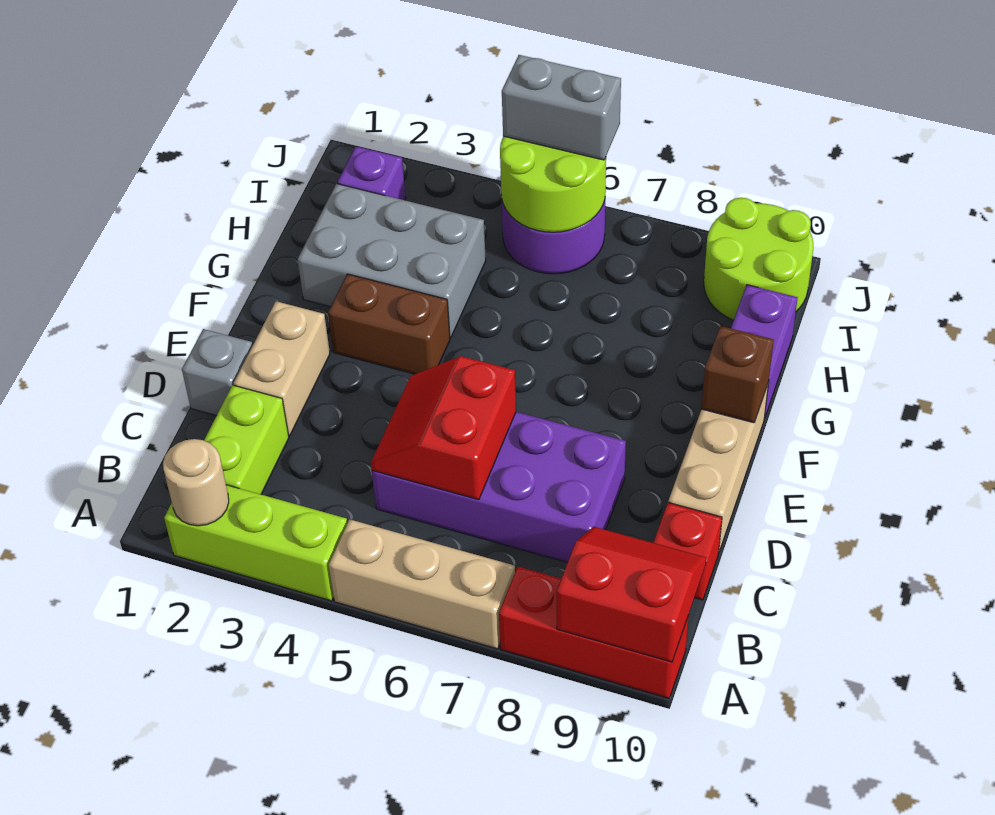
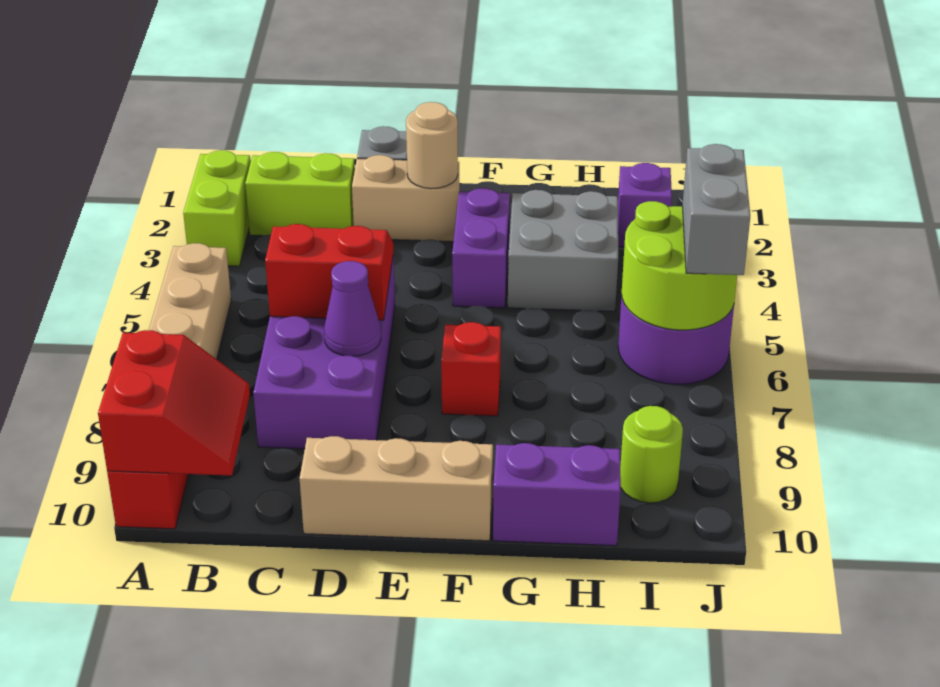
lime 1x3 brick [164,485,347,601] -> lime 1x2 brick [183,150,251,266]
tan 1x1 round brick [163,439,229,526] -> tan 1x1 round brick moved to [406,102,458,189]
red 1x1 brick [653,503,722,600] -> red 1x1 brick moved to [441,322,501,416]
none -> purple 1x1 cone [324,261,381,356]
brown 1x2 brick [328,274,450,374] -> purple 1x2 brick [452,188,510,308]
brown 1x1 brick [701,326,774,423] -> none
grey 2x3 brick [297,184,486,338] -> grey 2x2 brick [508,190,618,311]
lime 2x2 round brick [704,198,813,320] -> lime 1x1 round brick [620,406,683,503]

